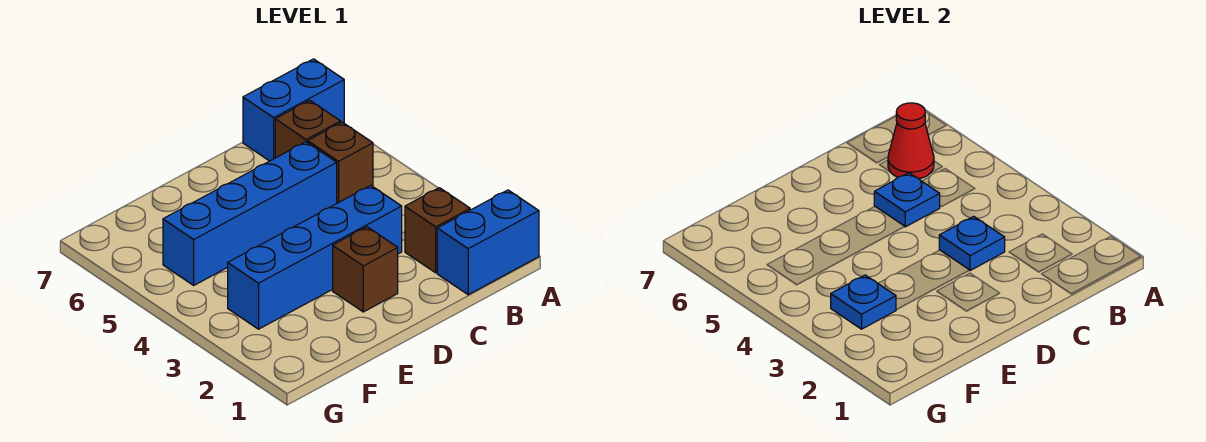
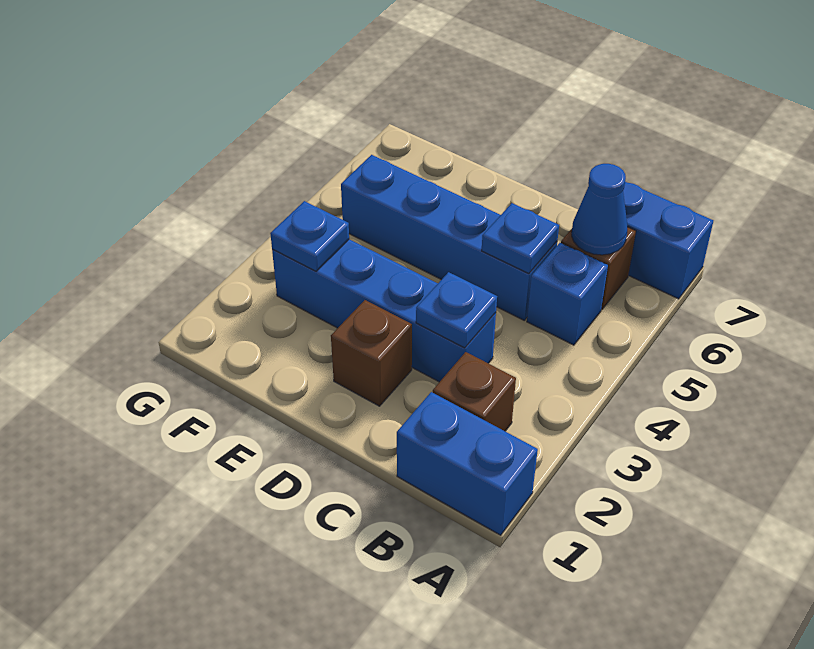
brown 1x1 brick [308,122,373,203] -> blue 1x1 brick [527,243,608,345]
red 1x1 cone [888,103,934,179] -> blue 1x1 cone [572,164,628,255]

